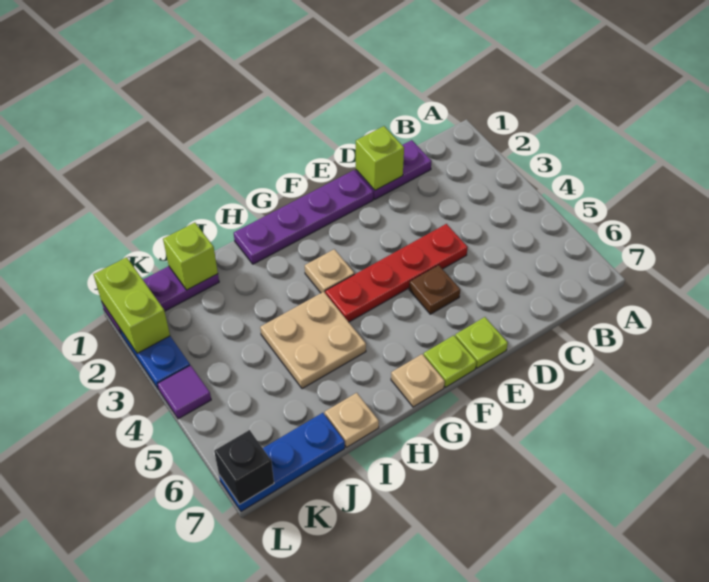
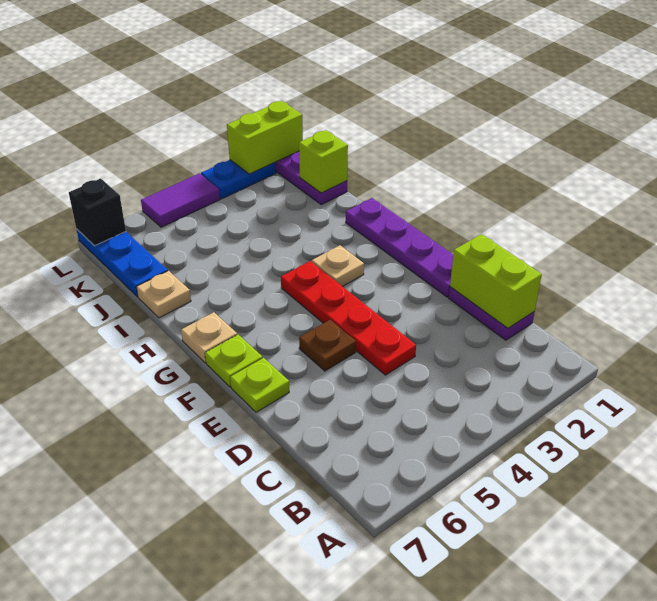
lime 1x1 brick [356,126,404,190] -> lime 1x2 brick [450,234,542,328]
tan 2x2 plate [260,292,366,389] -> none
purple 1x1 tile [158,365,211,419] -> purple 1x2 tile [141,173,220,227]

